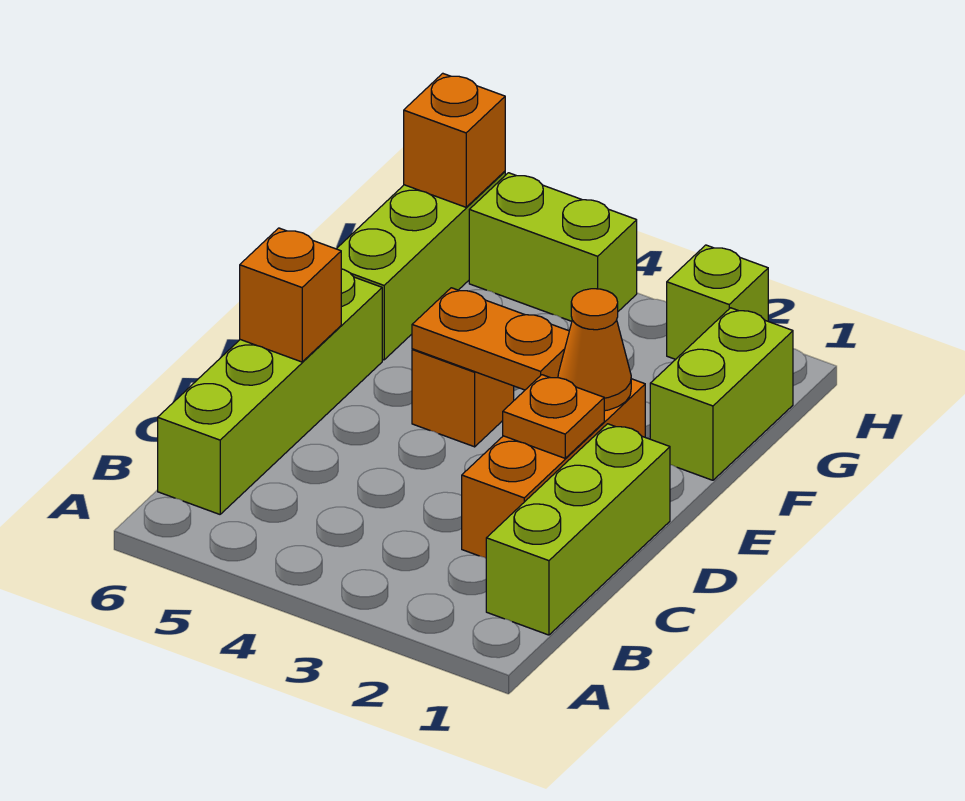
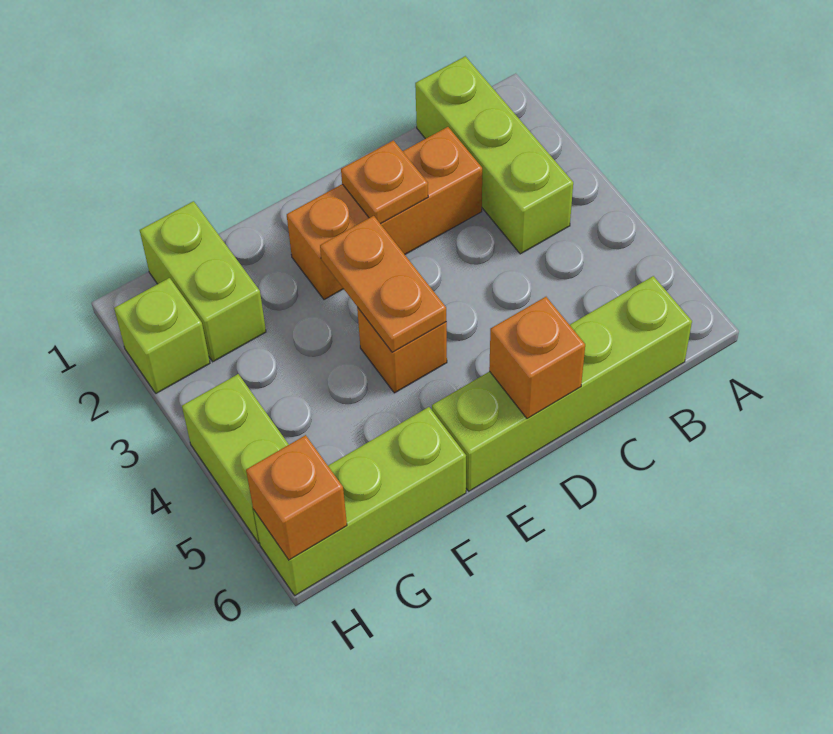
lime 1x3 brick [486,424,670,635] -> lime 1x3 brick turned to [415,56,573,254]
orange 1x1 cone [558,289,631,411] -> none
lime 1x2 brick [650,308,793,480] -> lime 1x2 brick turned to [140,201,266,362]

